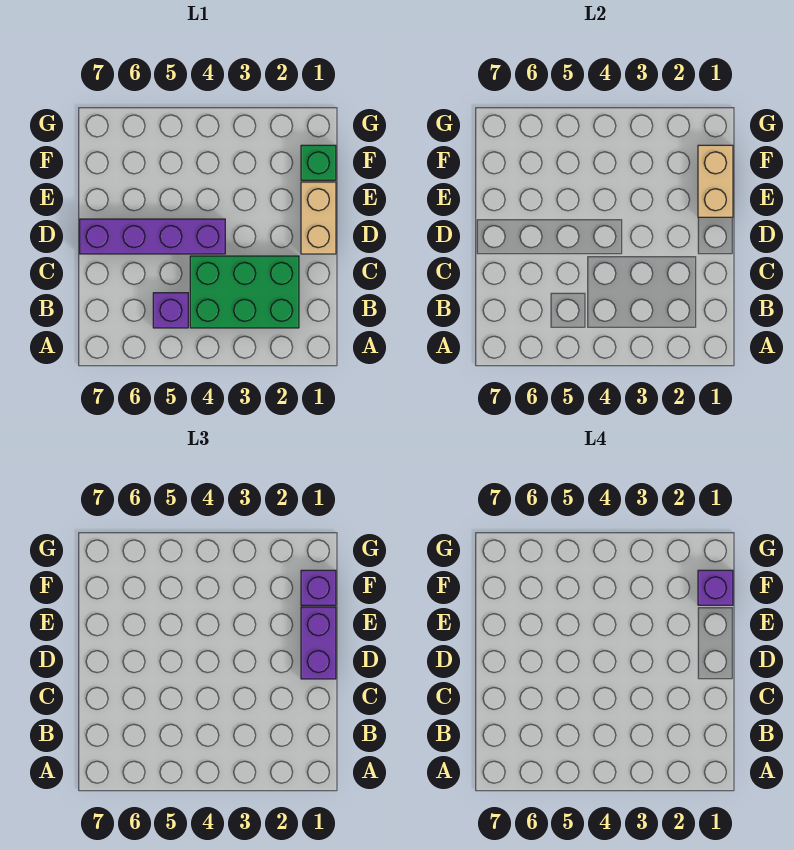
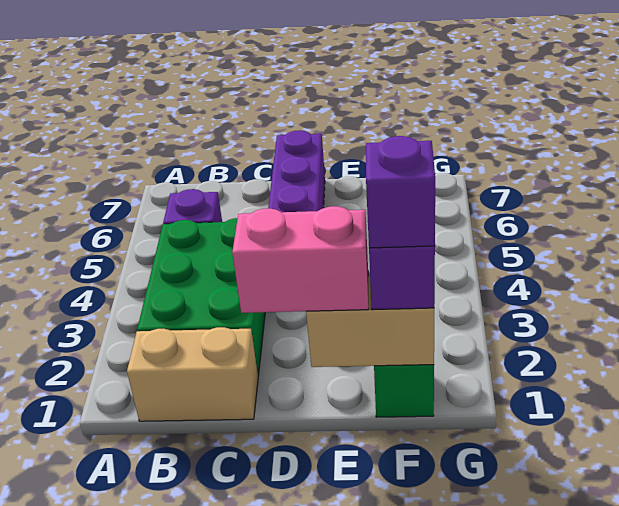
tan 1x2 brick [301,182,336,254] -> tan 1x2 brick moved to [127,327,258,421]
purple 1x2 brick [301,607,336,679] -> pink 1x2 brick [232,206,368,313]

